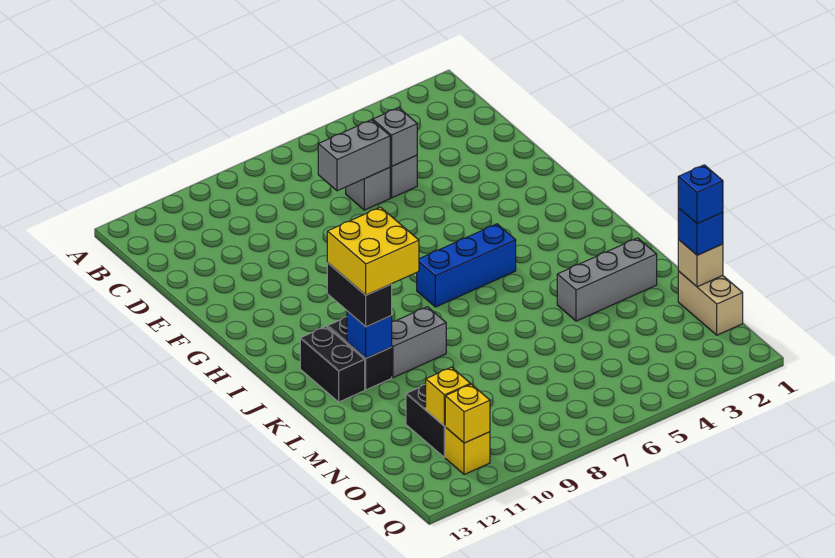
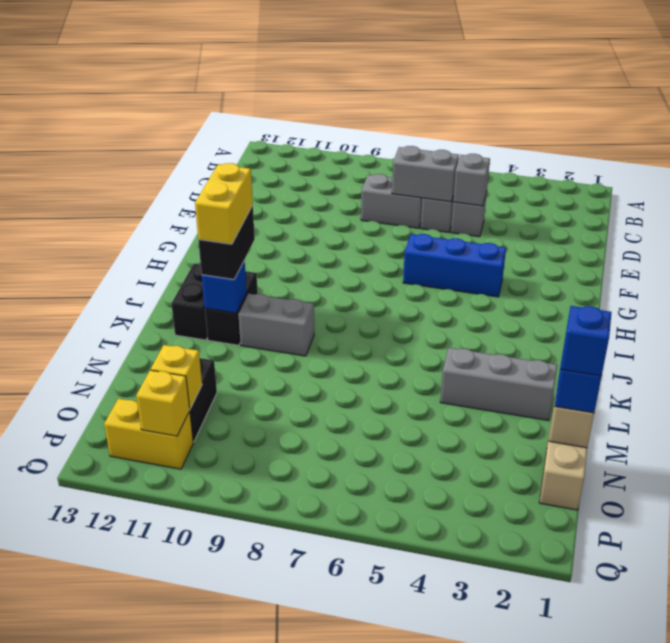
none -> grey 1x2 brick [361,174,422,228]
blue 1x3 brick [417,224,516,307] -> blue 1x3 brick moved to [403,234,506,297]
yellow 2x2 brick [327,207,419,295] -> yellow 1x2 brick [195,163,253,244]
yellow 1x1 brick [445,428,490,475] -> yellow 1x2 brick [104,399,193,469]

